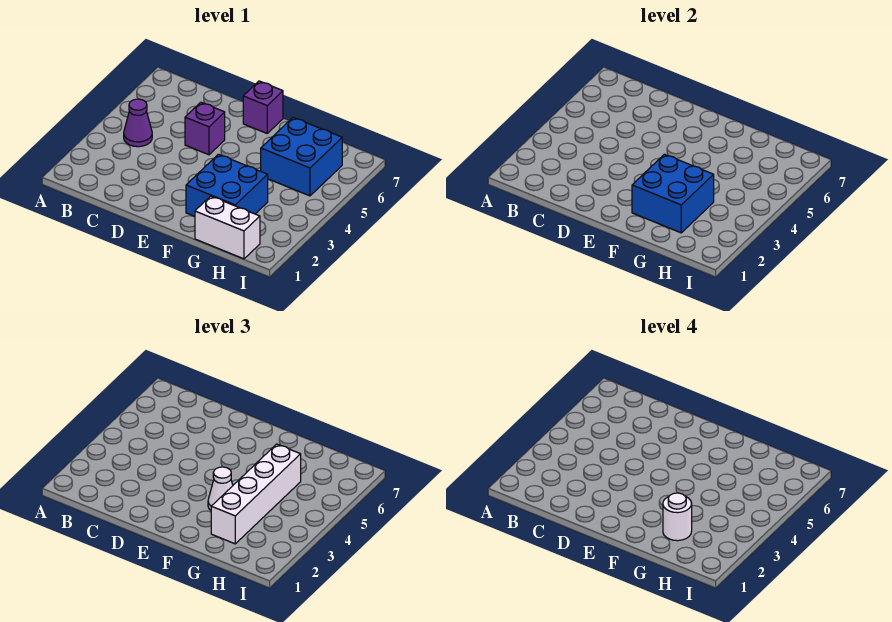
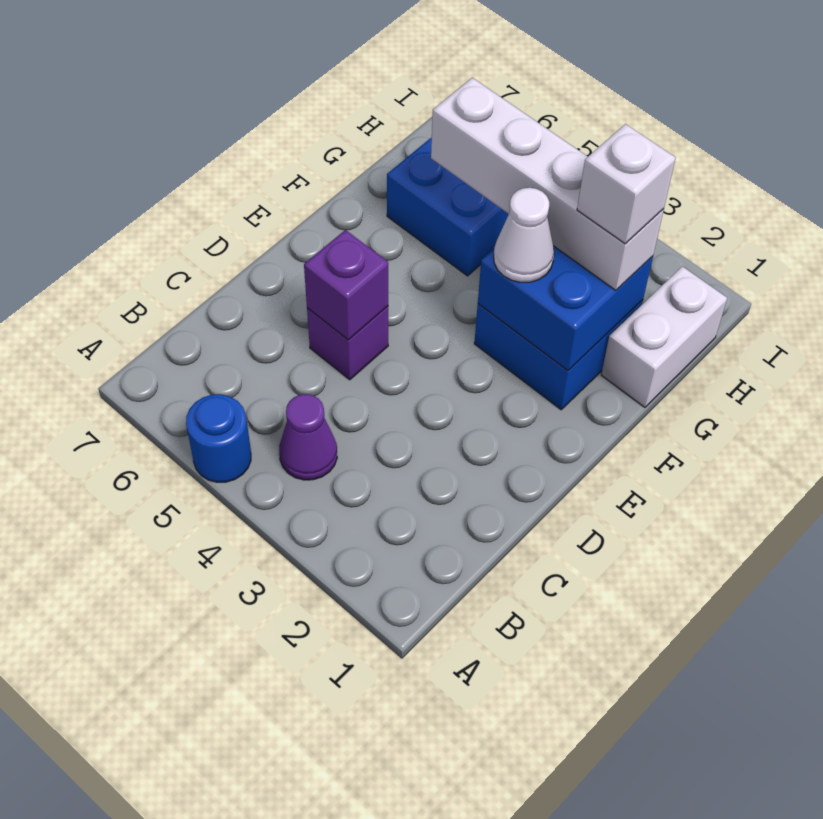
none -> blue 1x1 round brick [186,394,251,482]
purple 1x1 brick [243,81,283,133] -> purple 1x1 brick moved to [304,230,388,340]
white 1x1 round brick [663,493,692,541] -> white 1x1 brick [577,124,676,244]

